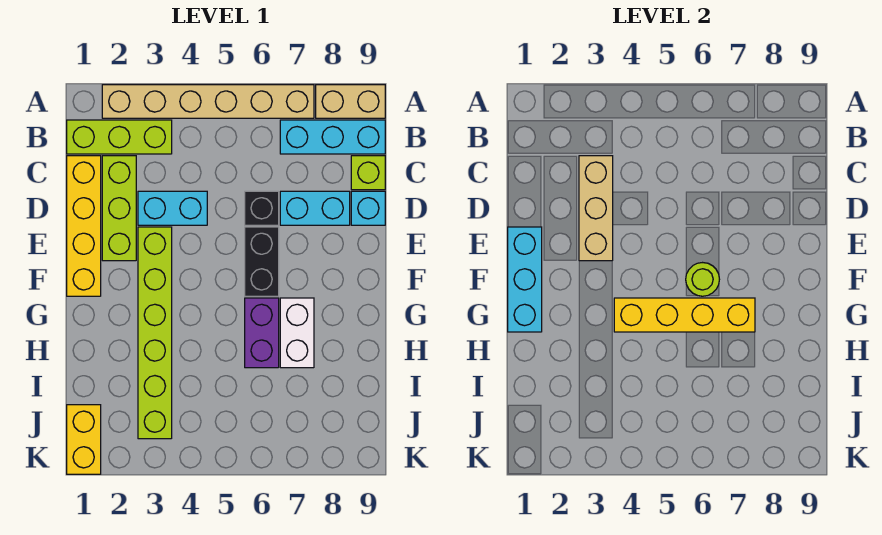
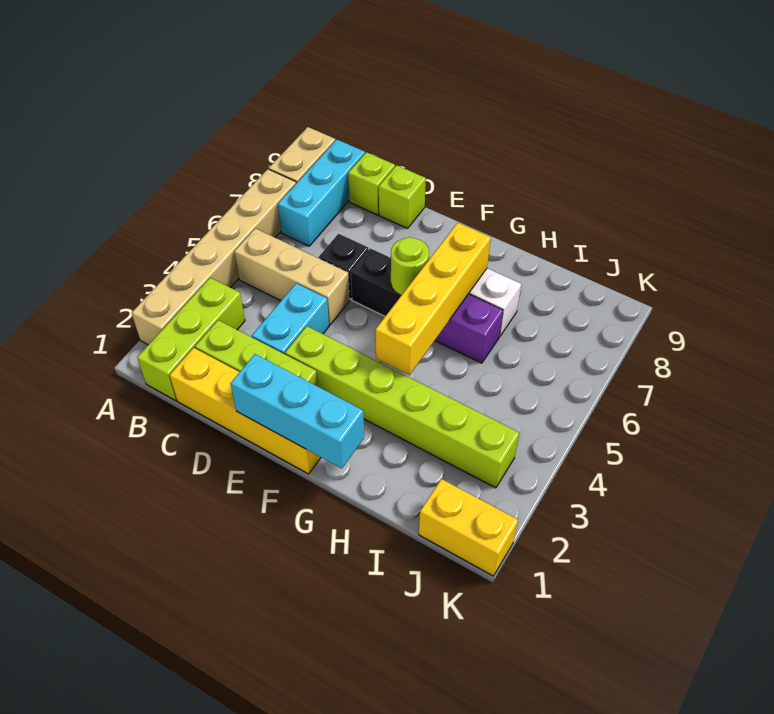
tan 1x3 brick [579,156,613,261] -> tan 1x3 brick moved to [234,228,350,325]
cyan 1x2 brick [280,191,350,225] -> none
cyan 1x1 brick [351,191,385,225] -> lime 1x1 brick [379,165,426,228]

